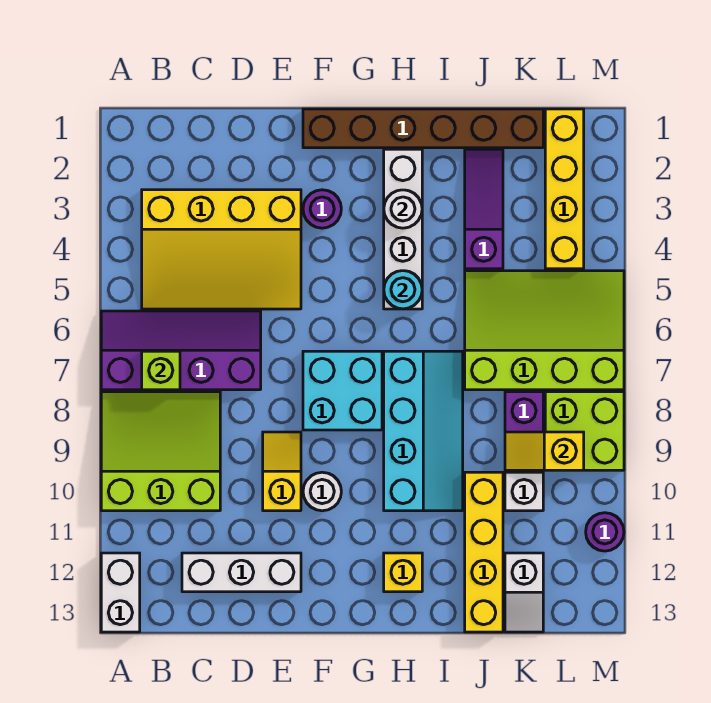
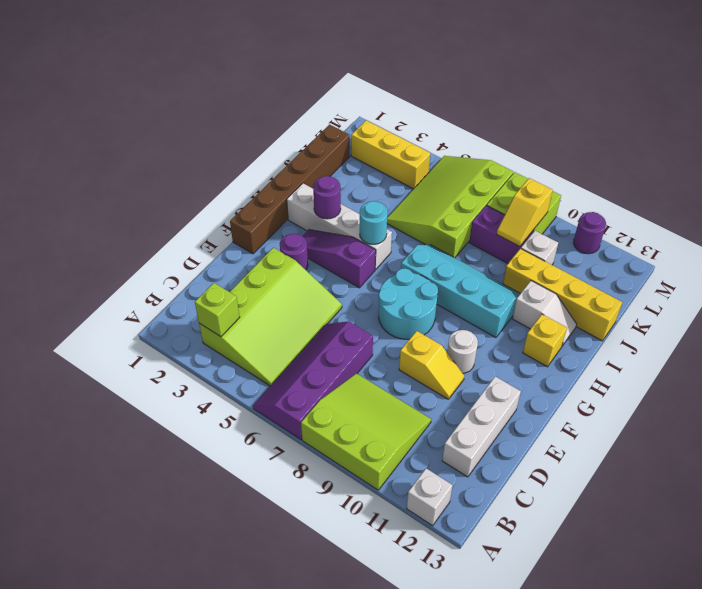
lime 3x3 slope [101,392,220,511] -> lime 3x3 slope turned to [301,373,431,490]
white 1x2 brick [101,553,140,632] -> white 1x1 brick [407,468,453,526]
yellow 3x4 slope [142,190,301,309] -> lime 3x4 slope [199,248,342,386]
lime 1x1 brick [142,351,180,390] -> lime 1x1 brick moved to [195,283,240,337]
yellow 1x2 slope [263,432,301,511] -> yellow 1x2 slope turned to [399,331,464,399]
cyan 2x2 brick [303,351,382,430] -> cyan 2x2 round brick [379,268,438,339]
white 1x1 round brick [384,190,422,228] -> purple 1x1 round brick [313,176,341,219]
purple 1x3 slope [465,149,503,269] -> purple 1x3 slope moved to [303,230,376,288]
white 1x2 slope [505,553,543,632] -> white 1x2 slope moved to [512,281,577,346]
yellow 1x4 brick [545,109,584,269] -> yellow 1x3 brick [351,120,430,189]

